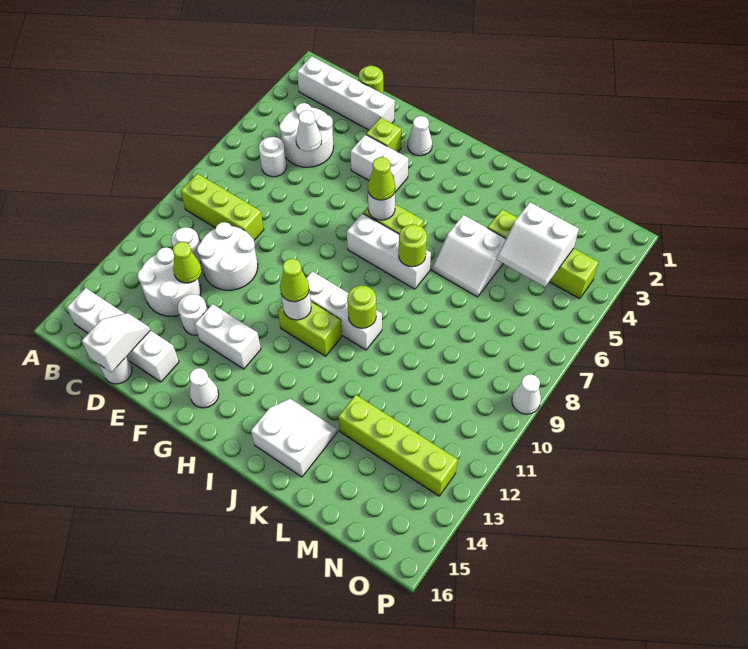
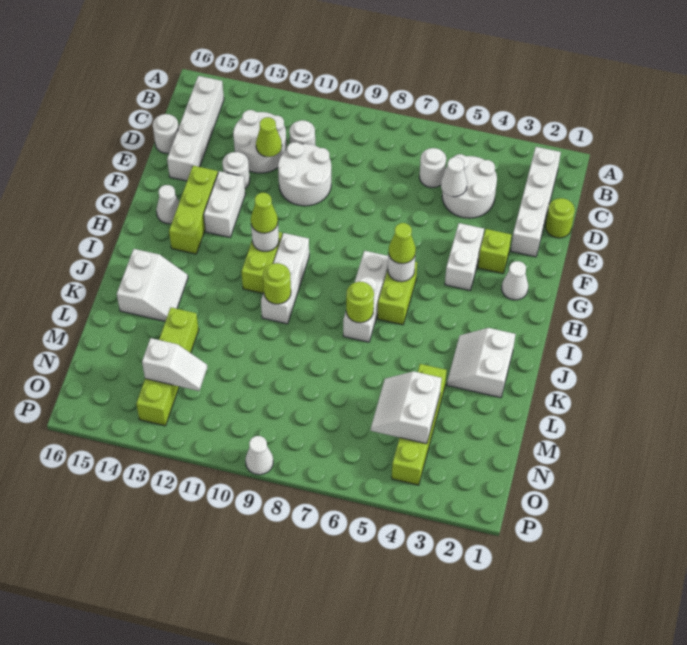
lime 1x3 brick [181,174,264,240] -> lime 1x3 brick moved to [169,166,218,254]
white 1x2 slope [82,313,150,372] -> white 1x2 slope moved to [142,338,207,391]
white 2x2 slope [432,215,506,297] -> white 2x2 slope moved to [447,328,515,398]

